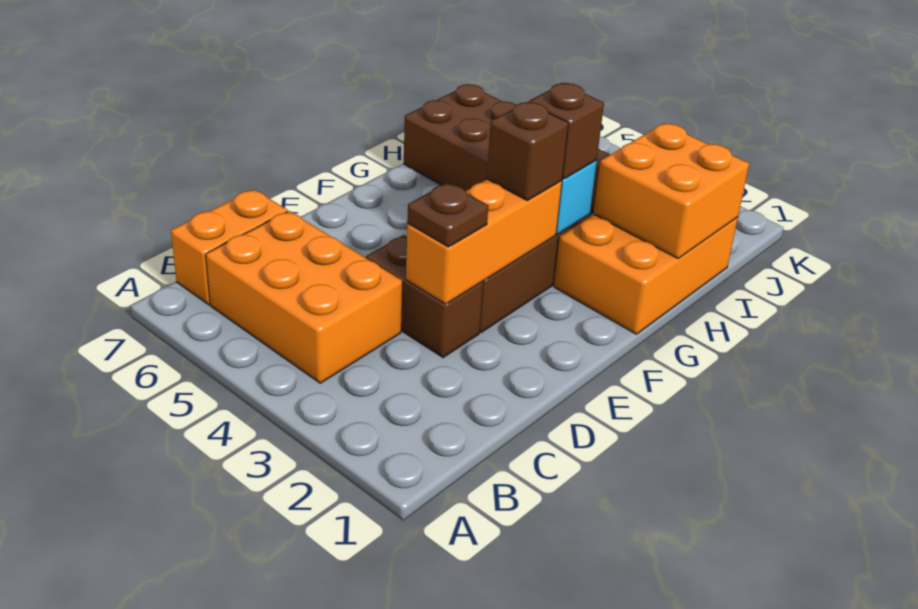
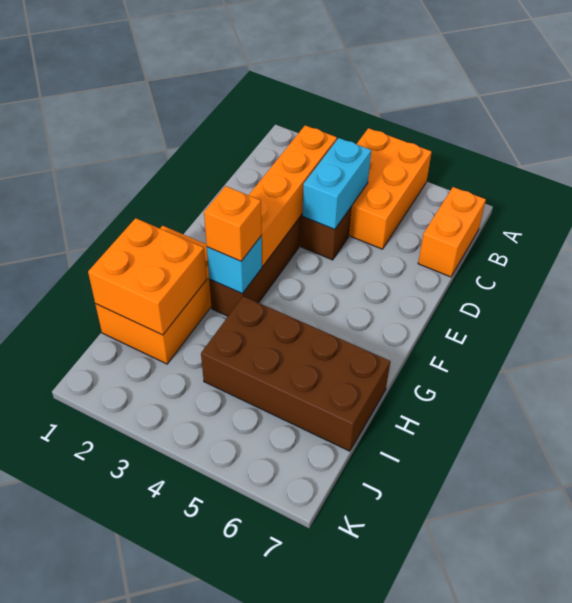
orange 2x3 brick [206,211,402,383] -> orange 2x3 brick turned to [349,128,432,249]
none -> cyan 1x2 brick [302,138,371,230]
orange 1x3 brick [406,179,562,304] -> orange 1x4 brick [249,125,337,266]
brown 1x1 plate [407,183,488,247] -> none
brown 1x1 brick [487,102,568,201] -> none
brown 1x1 brick [528,83,604,179] -> orange 1x1 brick [204,186,261,261]

